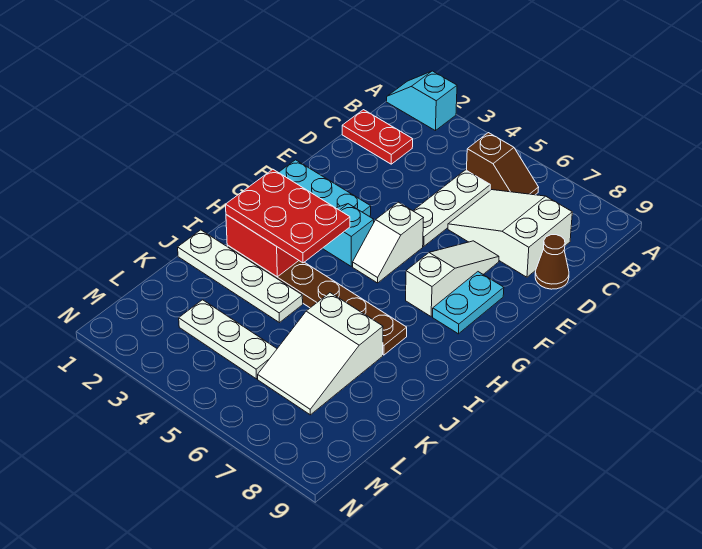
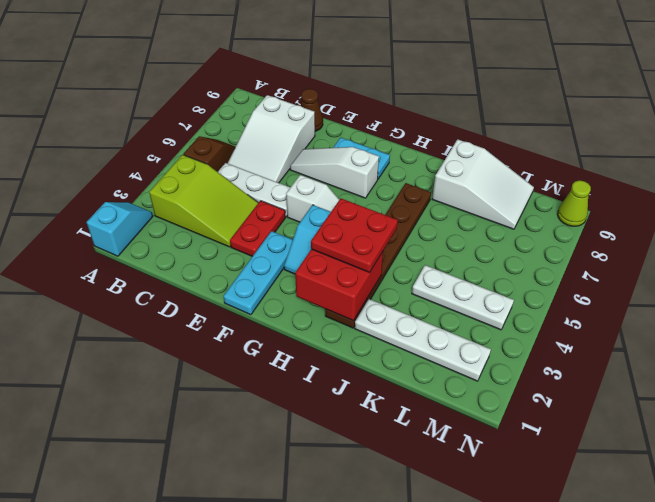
cyan 1x2 slope [386,71,457,131] -> cyan 1x2 slope turned to [87,202,153,256]
none -> lime 2x3 slope [149,155,258,247]
red 1x2 plate [342,110,413,164] -> red 1x2 plate moved to [230,201,286,256]
red 2x3 plate [226,169,350,263] -> red 2x2 plate [311,198,398,272]
white 1x4 plate [178,230,303,323] -> white 1x4 plate turned to [355,299,491,381]
white 2x3 slope [258,293,383,415] -> white 2x3 slope moved to [432,139,534,229]
white 1x3 plate [179,300,277,379] -> white 1x3 plate turned to [412,265,514,330]
none -> lime 1x1 cone [557,180,591,226]

